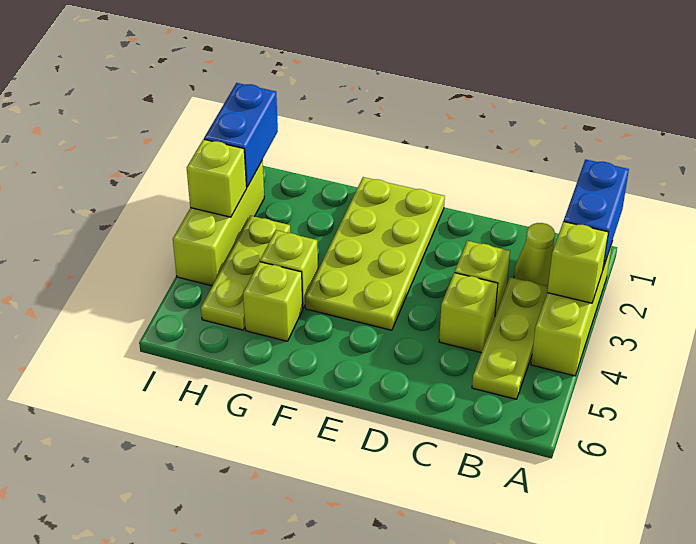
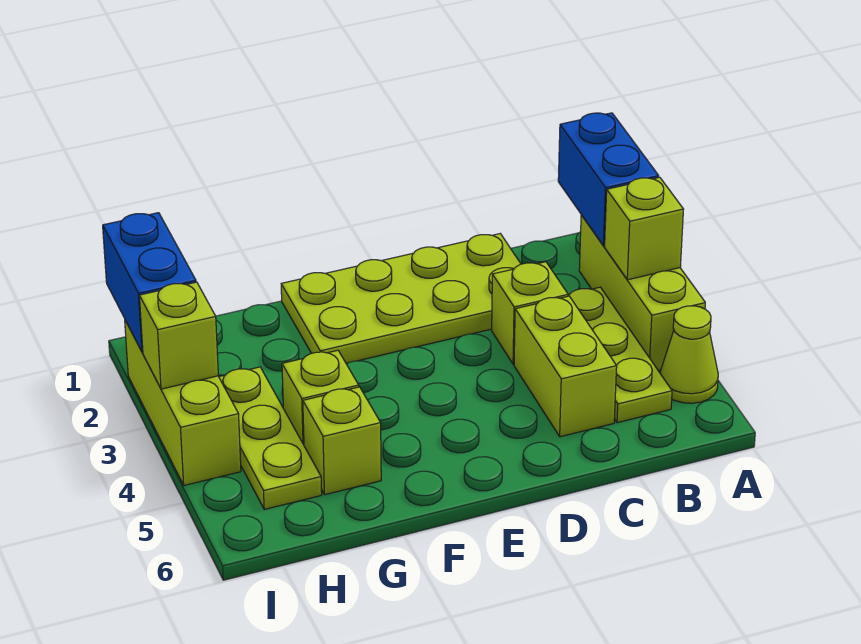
lime 1x1 cone [514,223,555,286] -> lime 1x1 cone moved to [660,306,718,403]
lime 1x1 brick [439,273,498,353] -> lime 1x2 brick [514,296,617,437]
lime 2x4 plate [305,177,445,330] -> lime 2x4 plate turned to [281,234,521,363]

